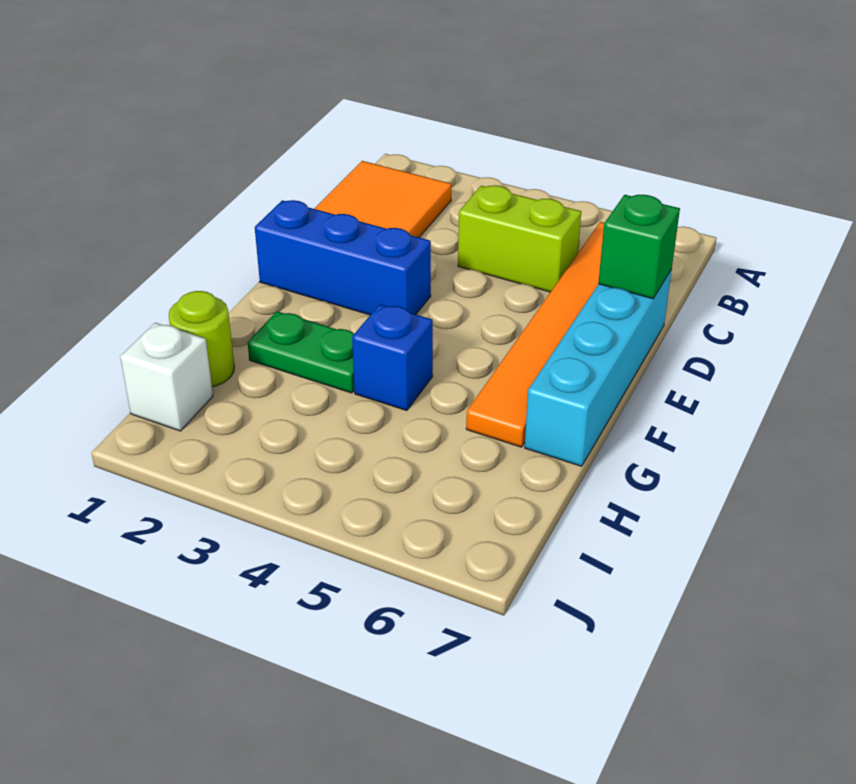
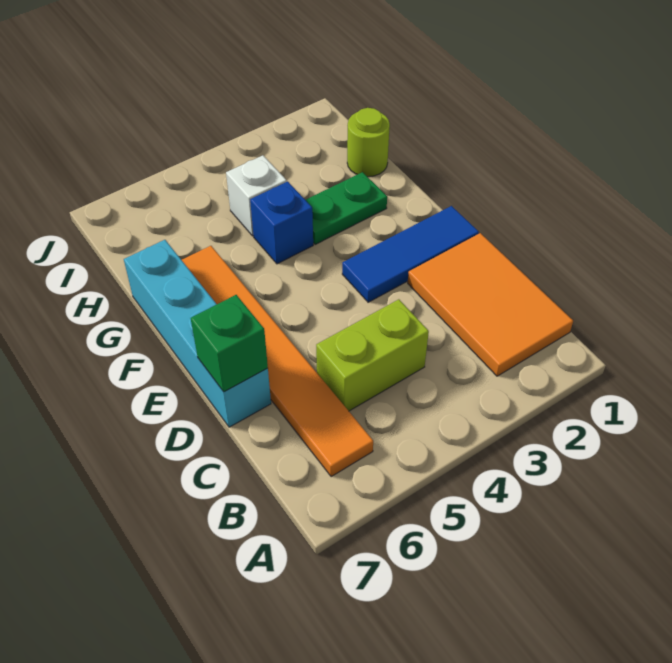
blue 1x3 brick [255,200,431,315] -> blue 1x3 tile [342,206,479,302]
white 1x1 brick [120,323,213,431] -> white 1x1 brick moved to [226,155,287,236]

